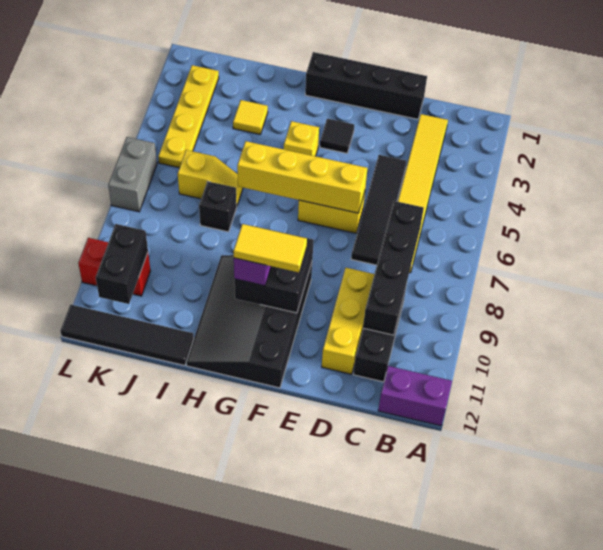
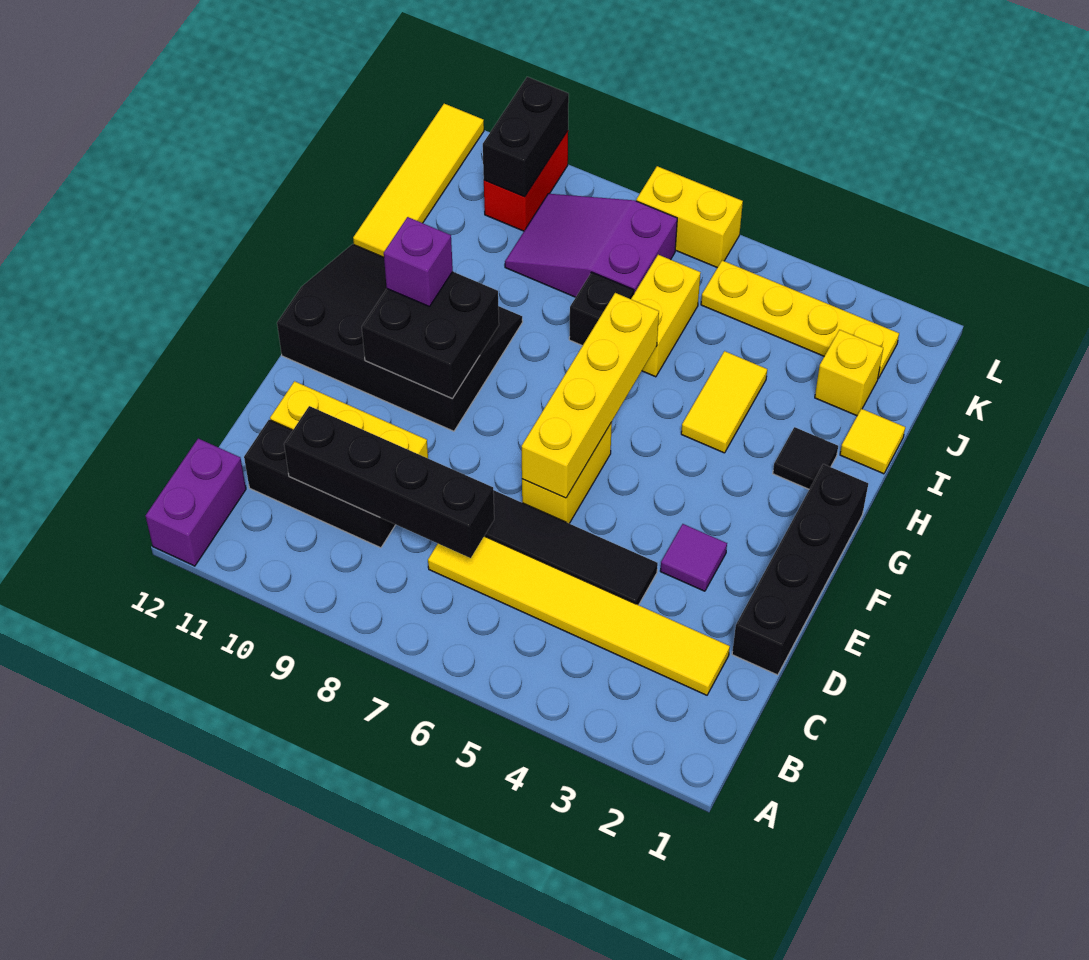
none -> purple 1x1 tile [660,524,727,591]
black 1x1 tile [320,119,354,153] -> black 1x1 tile moved to [773,427,838,489]
yellow 1x2 tile [233,224,307,272] -> yellow 1x2 tile moved to [681,351,767,453]
yellow 1x1 brick [284,121,319,156] -> yellow 1x1 brick moved to [815,330,883,416]
yellow 1x1 tile [233,100,268,134] -> yellow 1x1 tile moved to [840,409,905,474]
yellow 1x2 slope [178,150,243,206] -> yellow 1x2 brick [631,255,701,377]
black 1x4 tile [60,305,194,366] -> yellow 1x4 tile [353,104,484,257]
none -> purple 2x3 slope [505,194,677,297]
black 1x2 brick [96,224,148,304] -> black 1x2 brick turned to [483,77,569,197]
grey 1x2 brick [108,137,157,212] -> yellow 1x2 brick [636,166,743,268]

